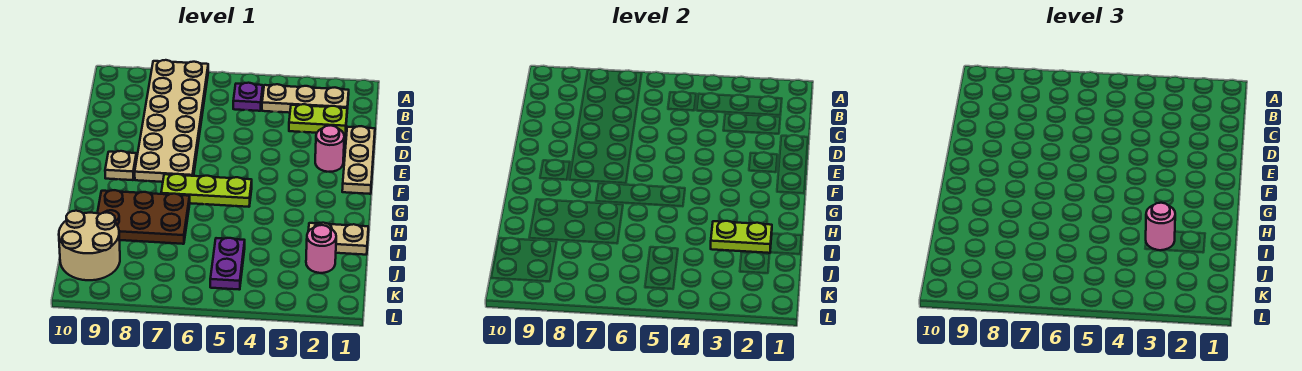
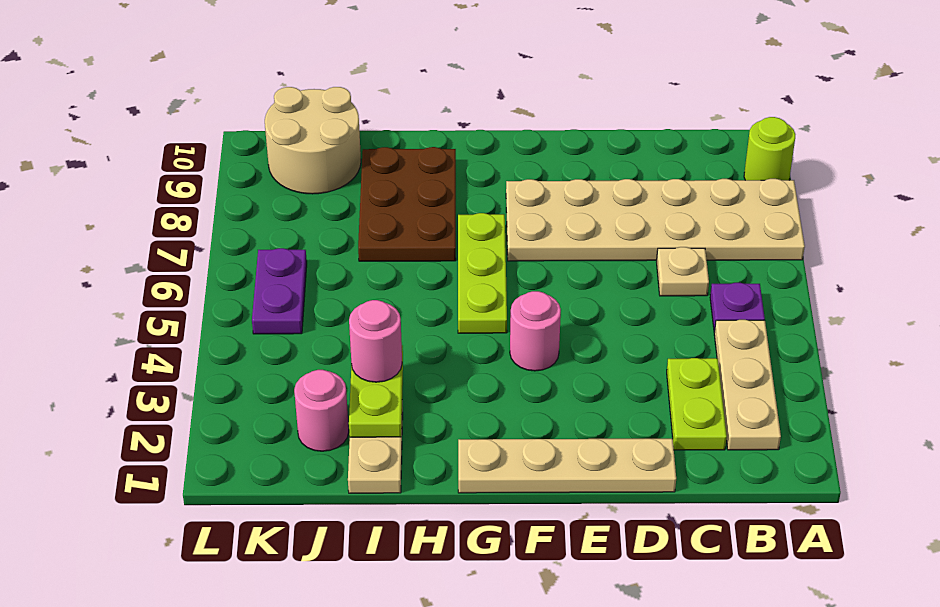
none -> lime 1x1 round brick [744,117,795,180]
tan 1x3 plate [342,126,375,194] -> tan 1x4 plate [458,439,676,493]
pink 1x1 round brick [315,125,344,172] -> pink 1x1 round brick moved to [510,291,561,371]
tan 1x1 plate [105,151,137,180] -> tan 1x1 plate moved to [657,247,709,296]
purple 1x2 plate [210,238,245,290] -> purple 1x2 plate turned to [252,248,307,334]

